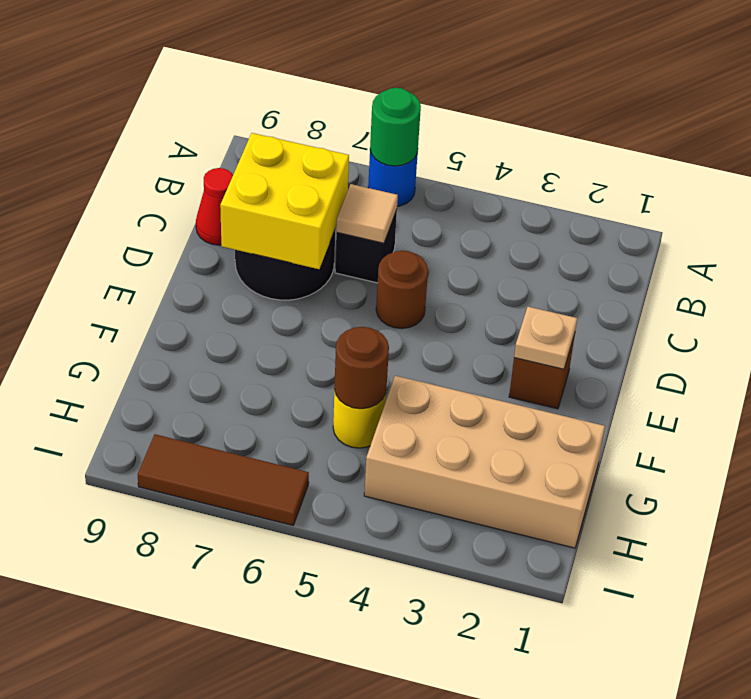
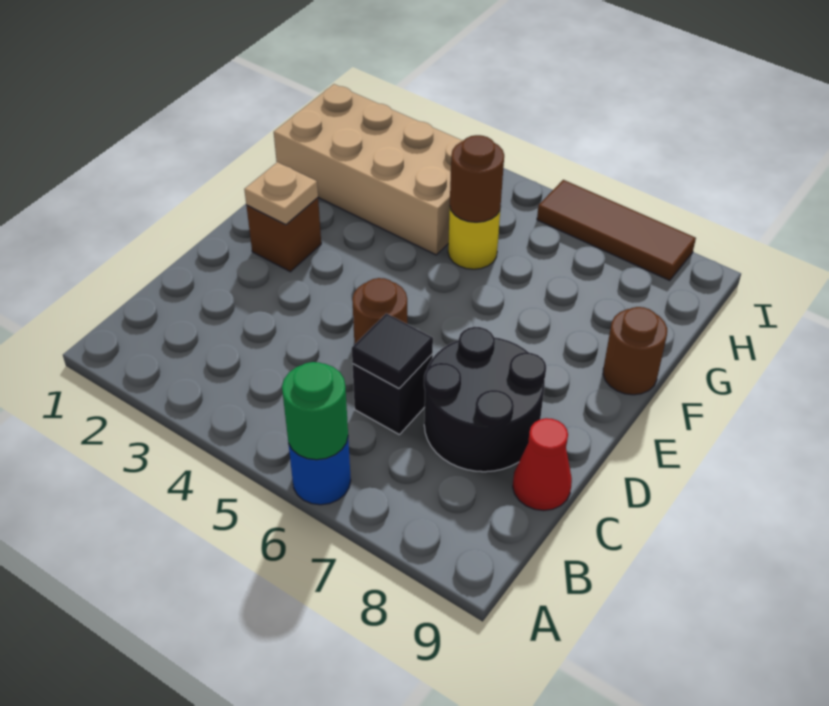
tan 1x1 tile [336,184,398,243] -> black 1x1 tile [352,313,433,388]
yellow 2x2 brick [220,133,349,269] -> none
none -> brown 1x1 round brick [603,307,667,395]

